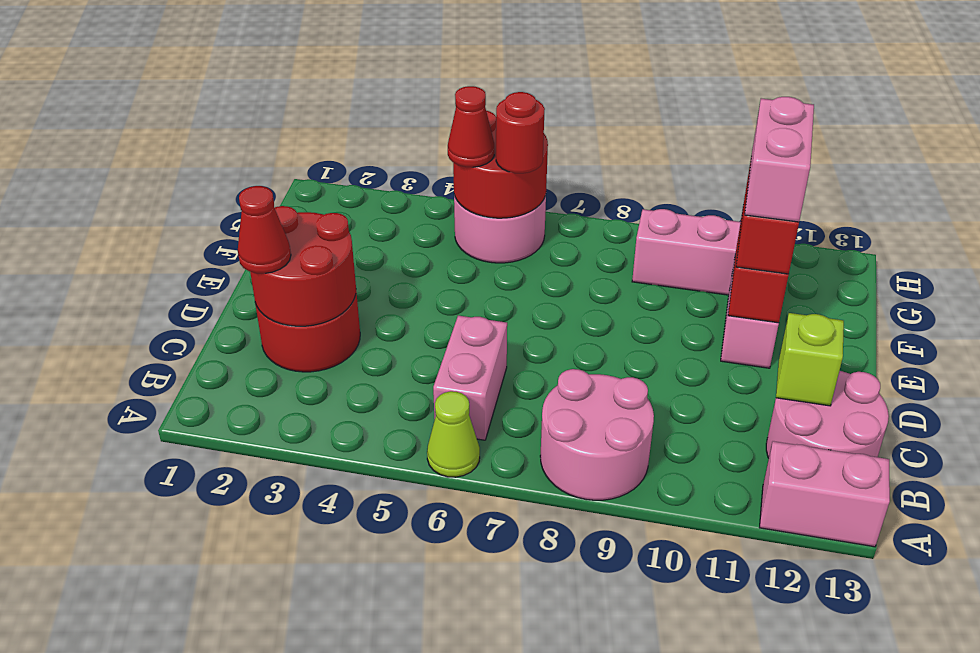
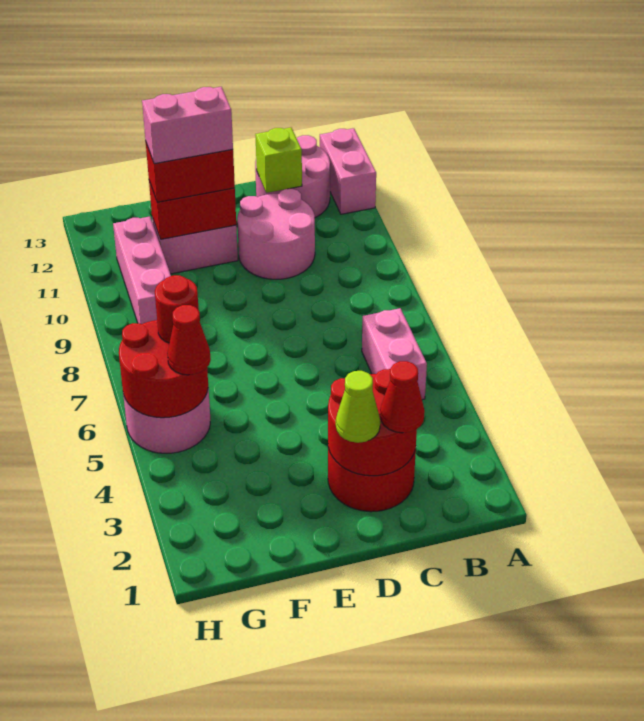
lime 1x1 cone [427,391,480,477] -> lime 1x1 cone moved to [336,371,380,443]
pink 2x2 round brick [540,369,654,500] -> pink 2x2 round brick moved to [237,189,315,279]
pink 1x2 brick [433,316,507,440] -> pink 1x2 brick turned to [362,308,427,400]

